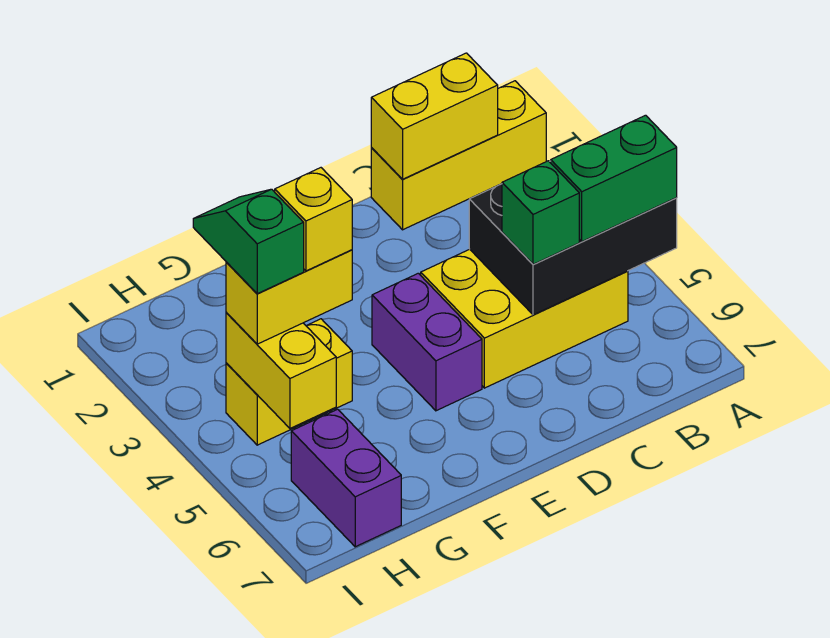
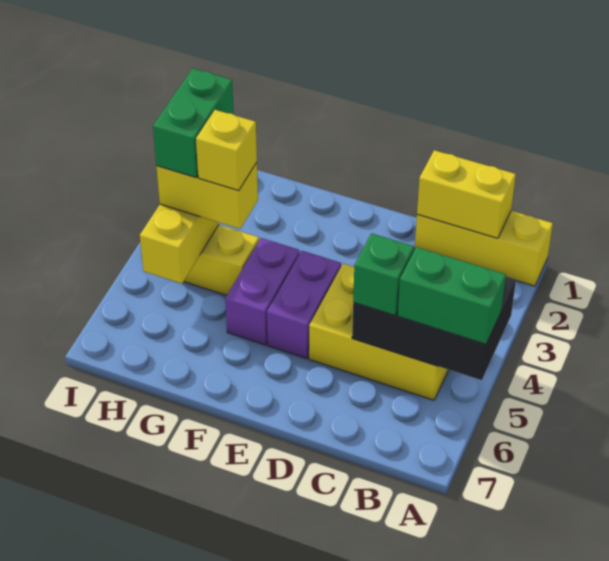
green 1x2 slope [193,189,304,294] -> green 1x2 brick [153,68,234,178]
purple 1x2 brick [291,409,401,547] -> purple 1x2 brick moved to [225,238,300,345]

